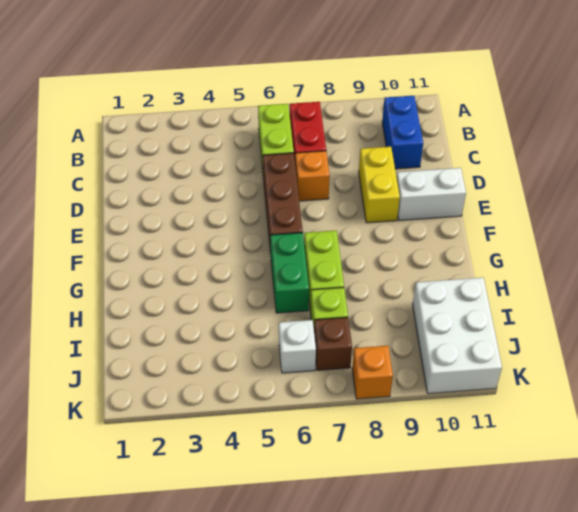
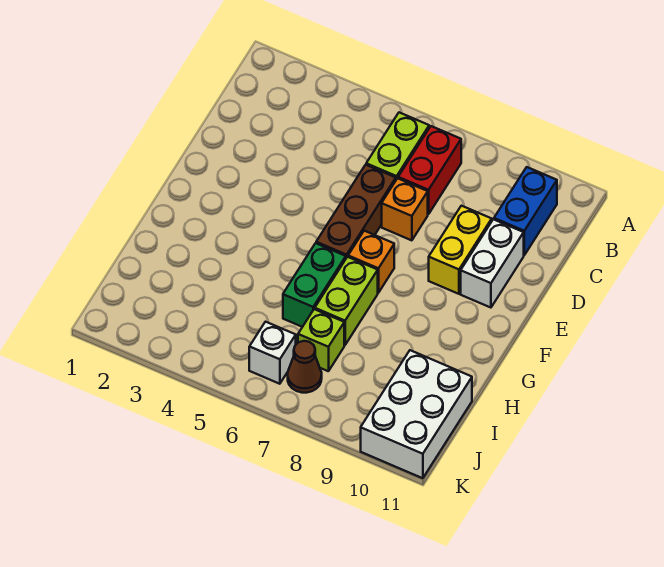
white 1x2 brick [397,168,466,220] -> white 1x2 brick turned to [461,219,524,308]
brown 1x1 brick [314,317,352,370] -> brown 1x1 cone [288,341,322,393]
orange 1x1 brick [352,346,393,399] -> orange 1x1 brick moved to [348,231,394,293]

